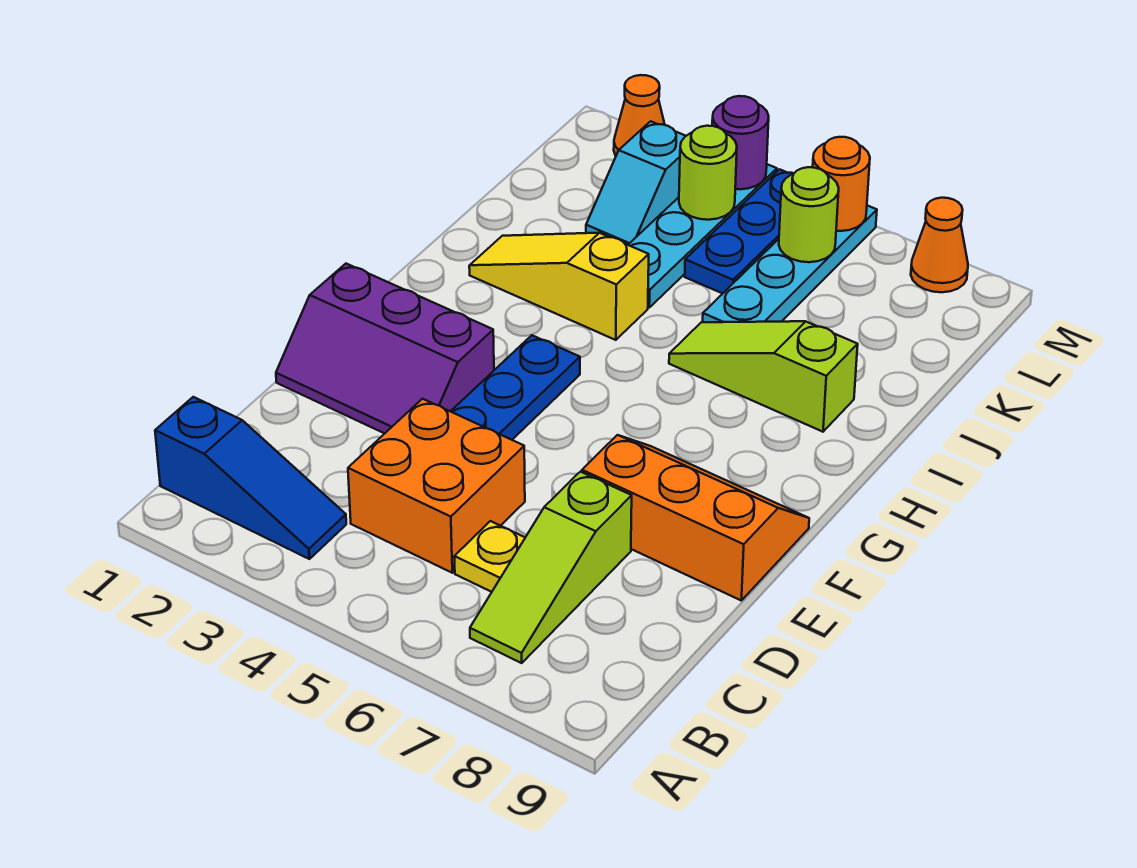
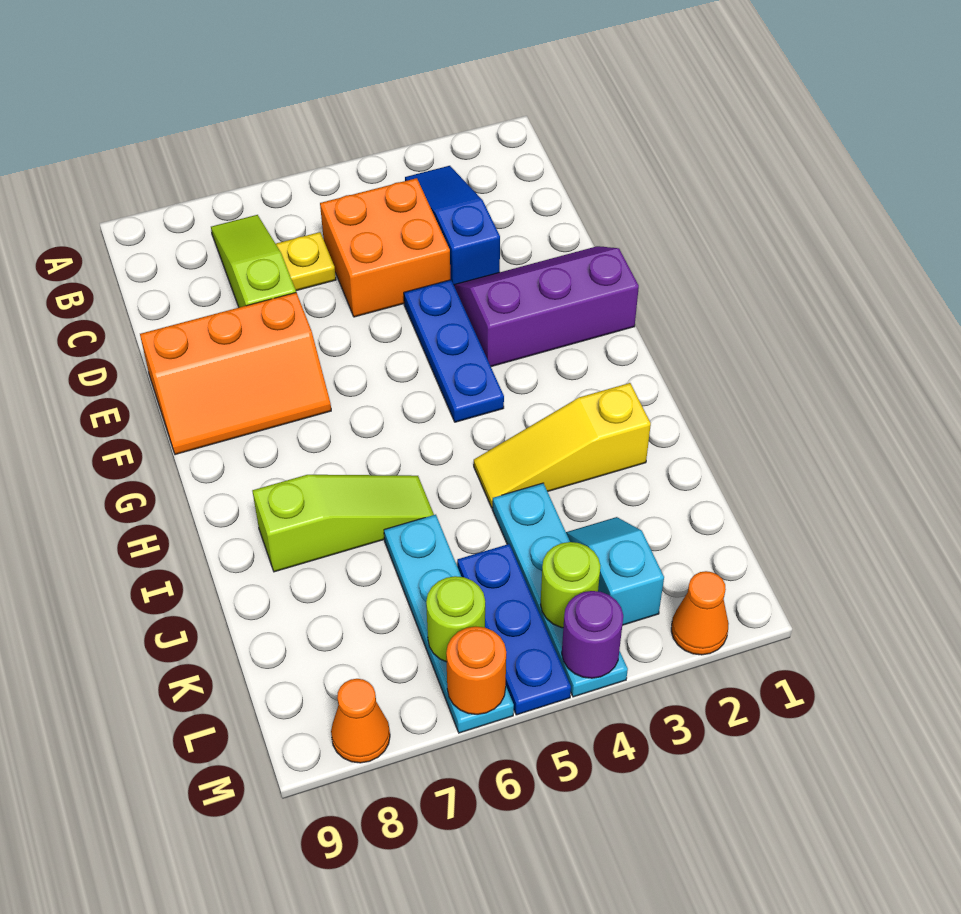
blue 1x3 slope [155,397,346,559] -> blue 1x3 slope turned to [405,166,500,285]
yellow 1x3 slope [469,233,649,340] -> yellow 1x3 slope turned to [474,383,651,508]

